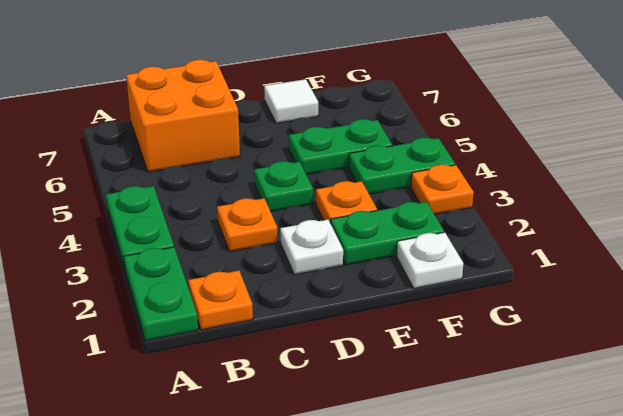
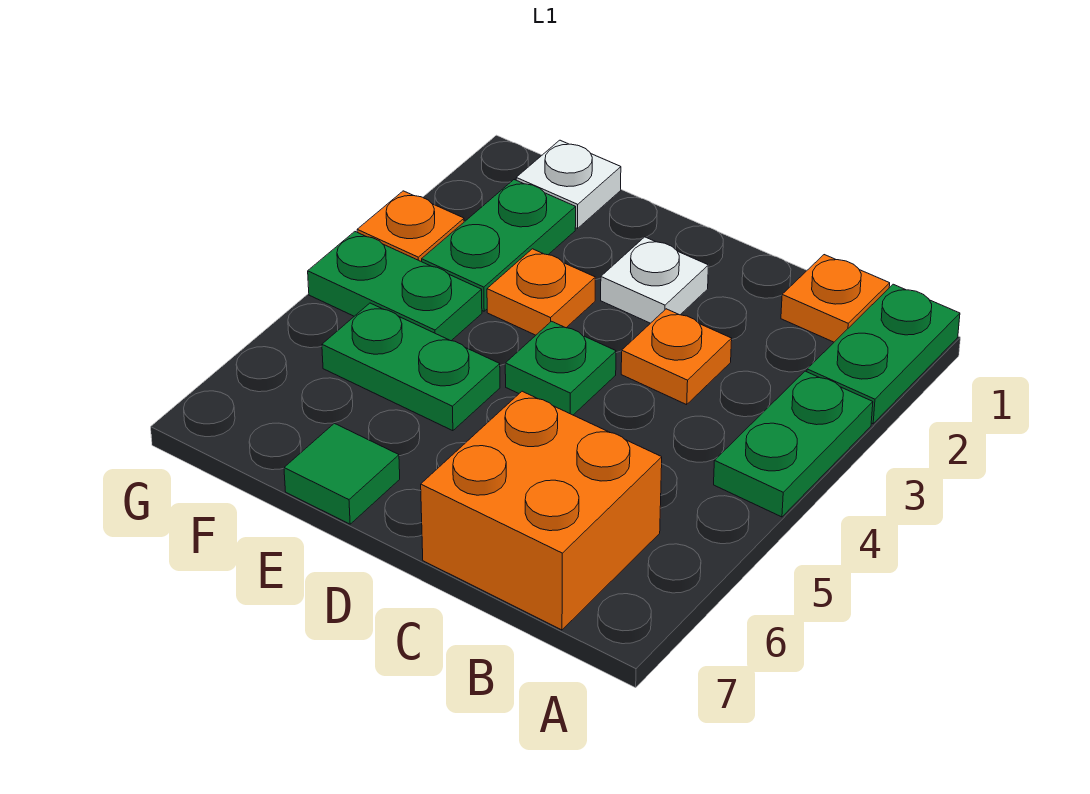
green 1x2 plate [331,202,444,265] -> green 1x2 plate turned to [422,180,576,311]
white 1x1 tile [264,79,318,123] -> green 1x1 tile [284,423,400,524]

